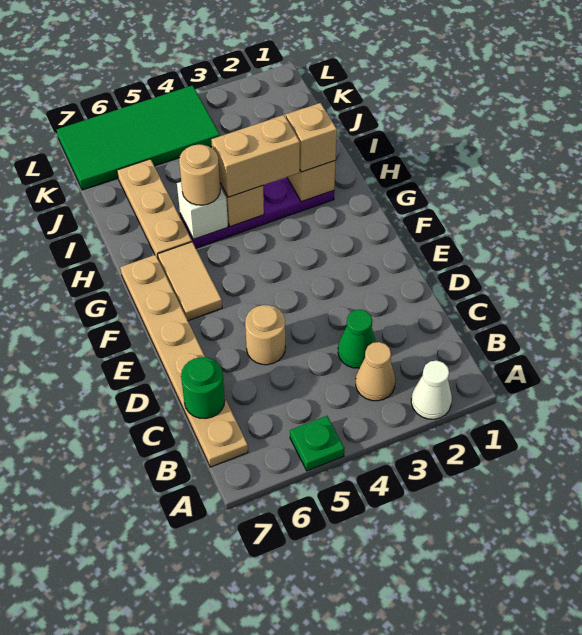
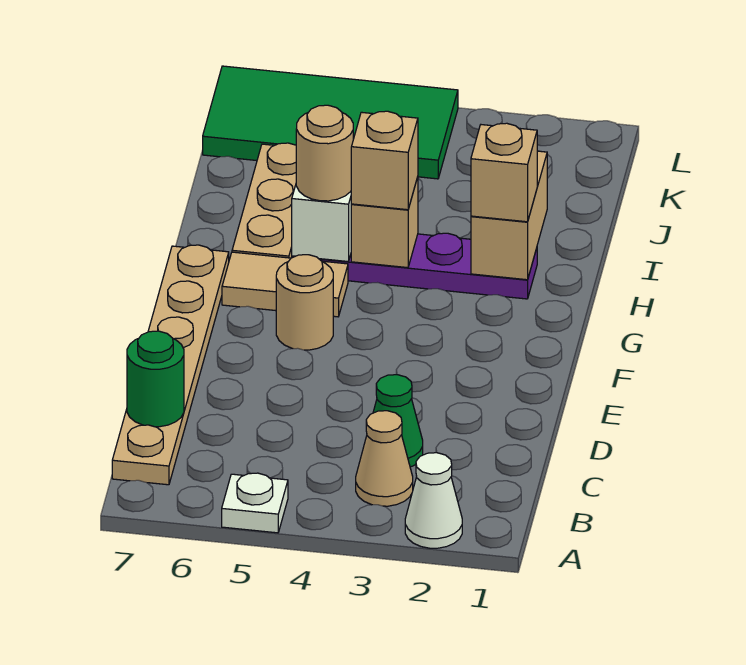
green 1x1 plate [290,416,344,471] -> white 1x1 plate [222,473,288,533]
tan 1x1 round brick [245,305,285,365] -> tan 1x1 round brick moved to [276,255,333,350]
tan 1x2 tile [158,242,222,321] -> tan 1x2 tile turned to [222,252,348,317]
tan 1x2 brick [211,115,300,197] -> tan 1x1 brick [351,111,418,210]

